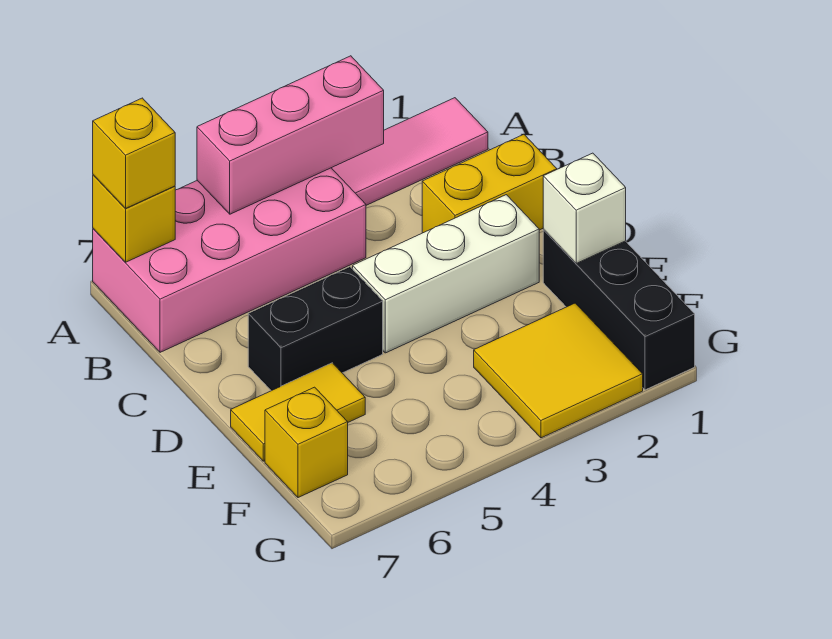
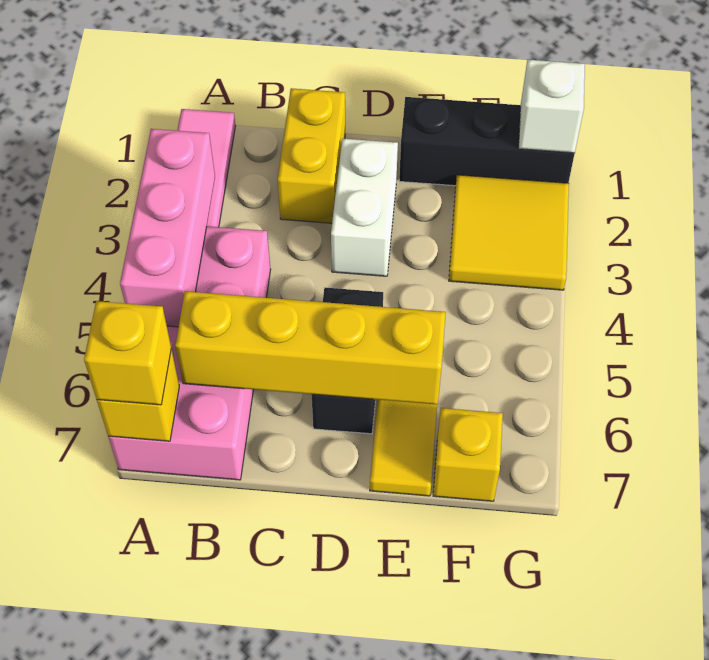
none -> yellow 1x4 brick [175,291,446,404]
white 1x3 brick [353,195,539,353] -> white 1x2 brick [331,139,398,276]
white 1x1 brick [543,153,626,263] -> white 1x1 brick moved to [519,60,585,153]

